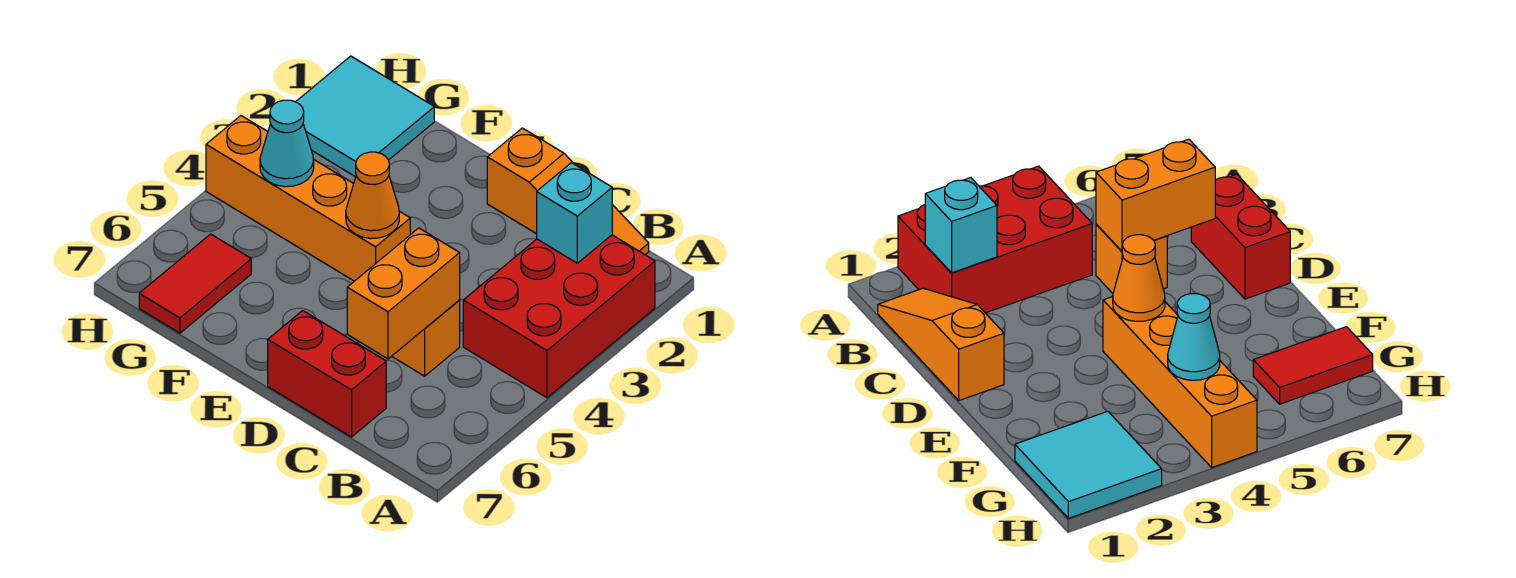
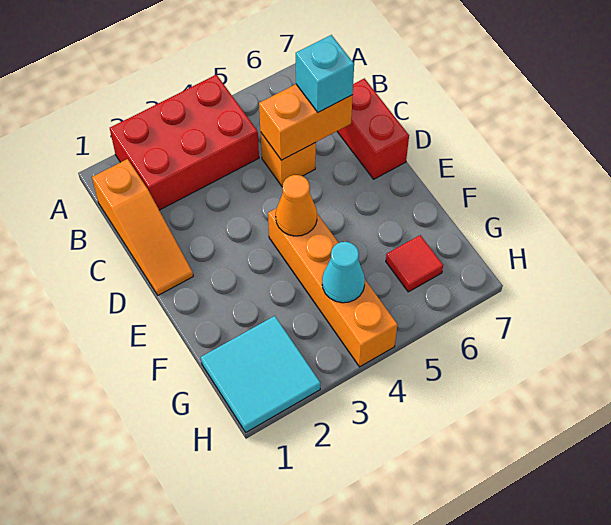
orange 1x3 slope [487,128,649,255] -> orange 1x3 slope turned to [92,159,193,295]
cyan 1x1 brick [537,163,612,263] -> cyan 1x1 brick moved to [296,35,354,112]
red 1x2 tile [139,234,251,333] -> red 1x1 tile [386,235,443,292]

